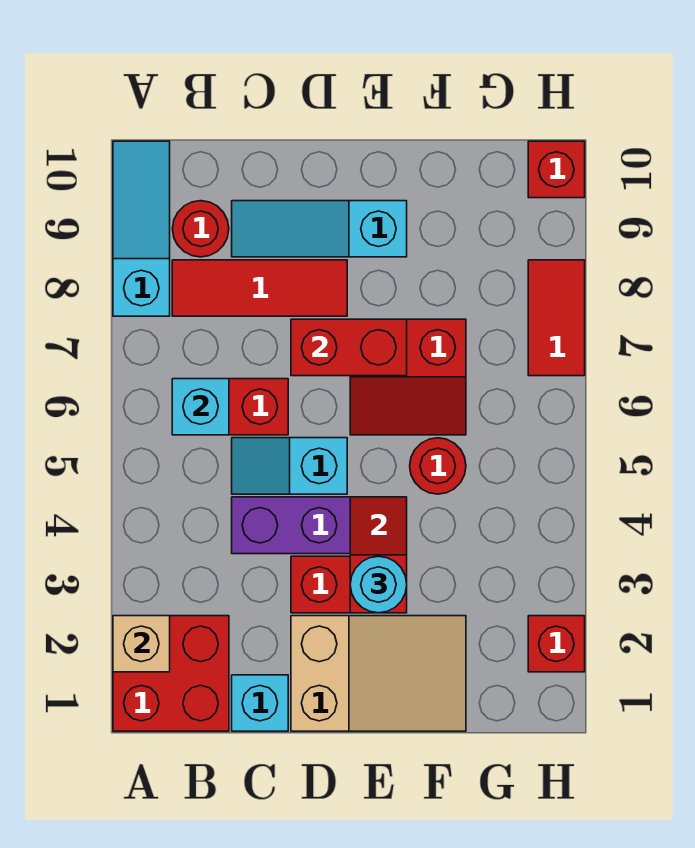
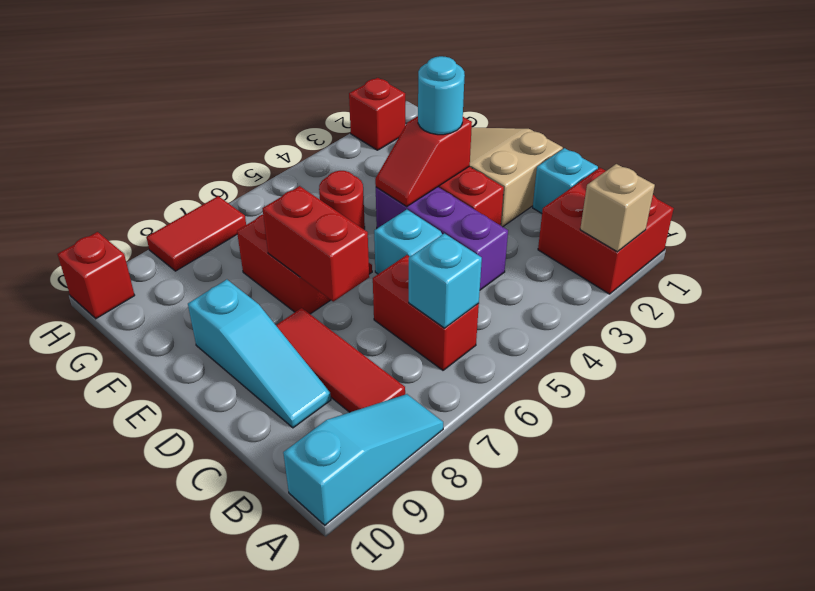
cyan 1x3 slope [113,141,170,316] -> cyan 1x3 slope turned to [283,394,443,525]
red 1x1 round brick [172,201,229,257] -> none

